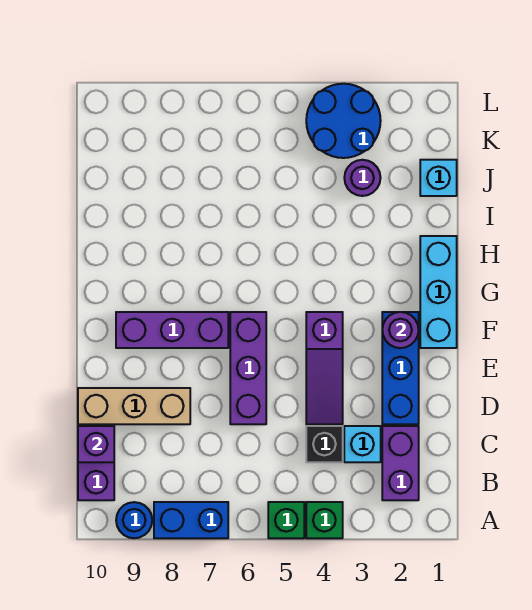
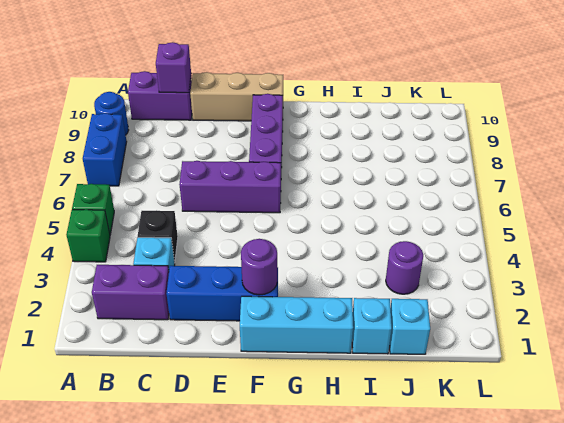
purple 1x3 slope [306,312,343,424] -> none
tan 1x3 brick [78,388,190,424] -> tan 1x3 brick turned to [190,72,283,121]
none -> cyan 1x1 brick [352,298,392,354]
blue 2x2 round brick [306,84,381,158] -> none

